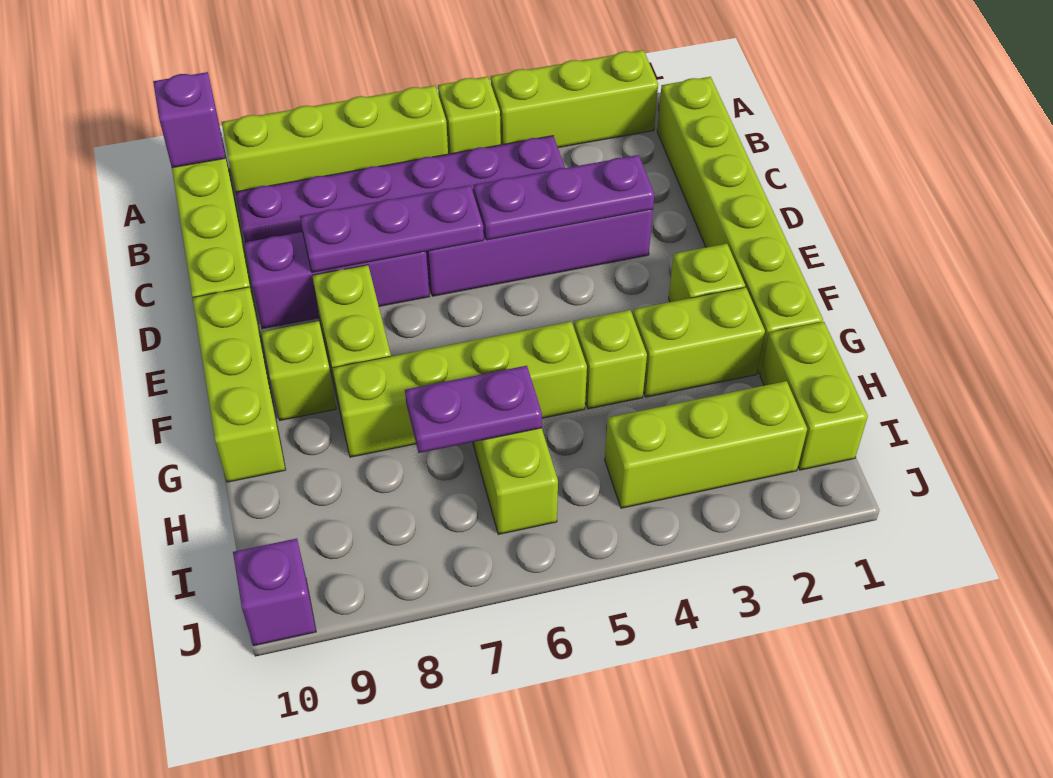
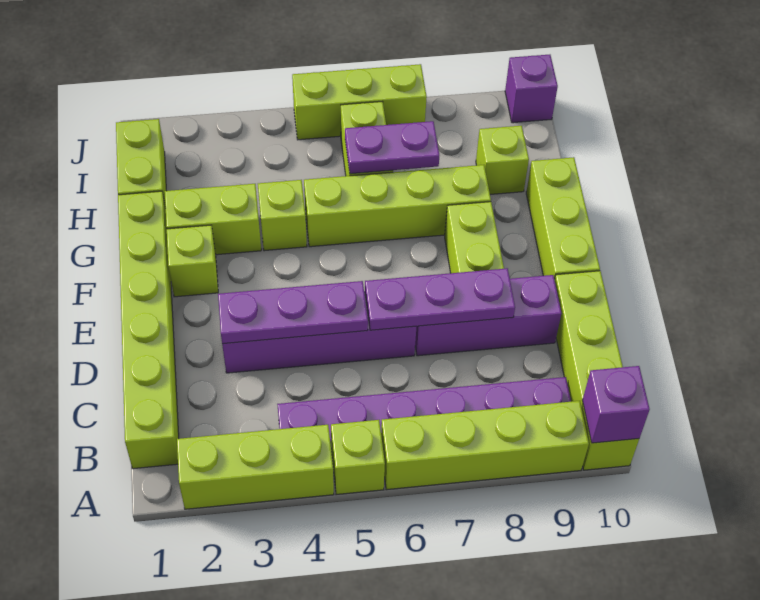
lime 1x1 brick [261,321,336,420] -> lime 1x1 brick moved to [476,126,529,194]
lime 1x3 brick [605,381,807,508] -> lime 1x3 brick moved to [292,64,427,140]

